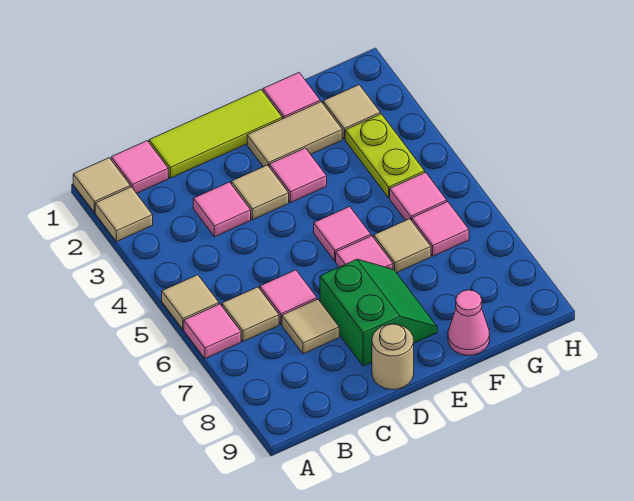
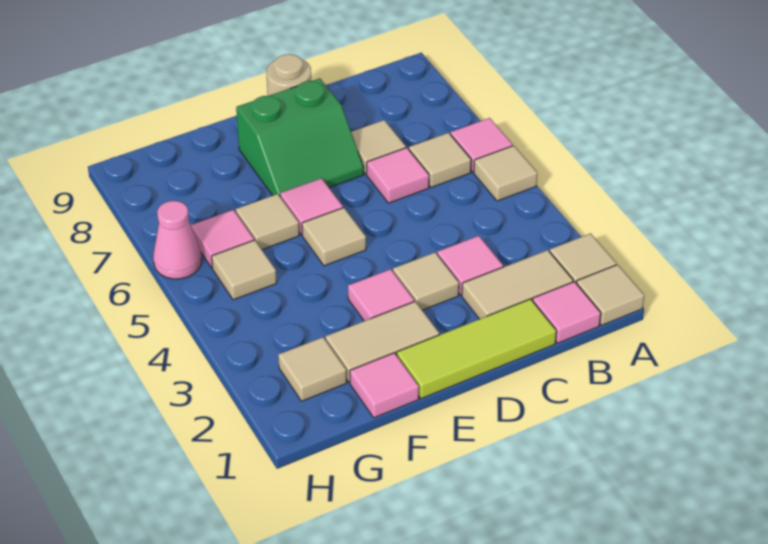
none -> tan 1x2 tile [462,250,573,319]
green 2x2 slope [320,259,437,366] -> green 2x2 slope turned to [236,78,364,196]
pink 1x1 tile [314,207,371,261] -> tan 1x1 tile [302,208,366,266]
pink 1x1 cone [448,290,490,355] -> pink 1x1 cone moved to [153,201,202,279]
lime 1x2 plate [345,114,425,198] -> none
pink 1x1 tile [390,172,447,221] -> tan 1x1 tile [212,240,277,300]

